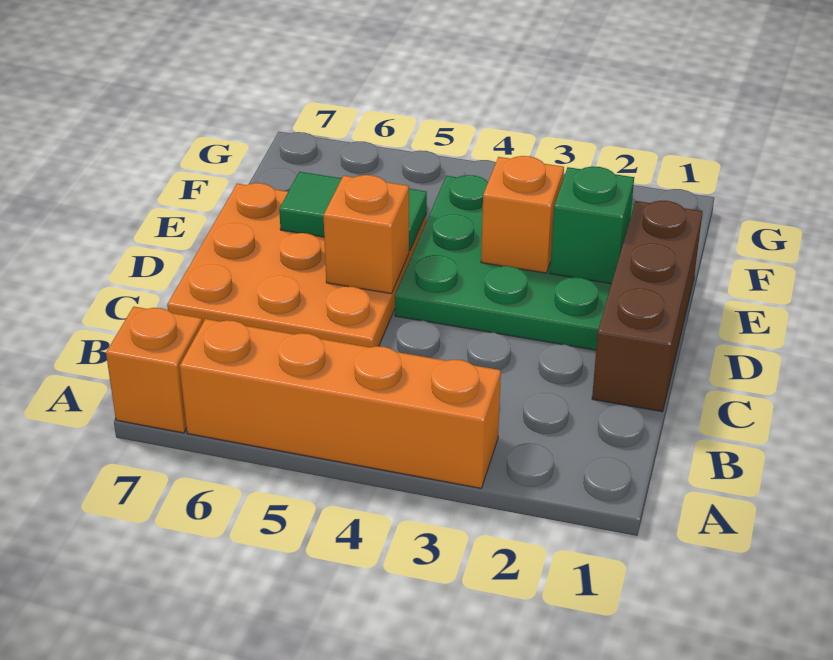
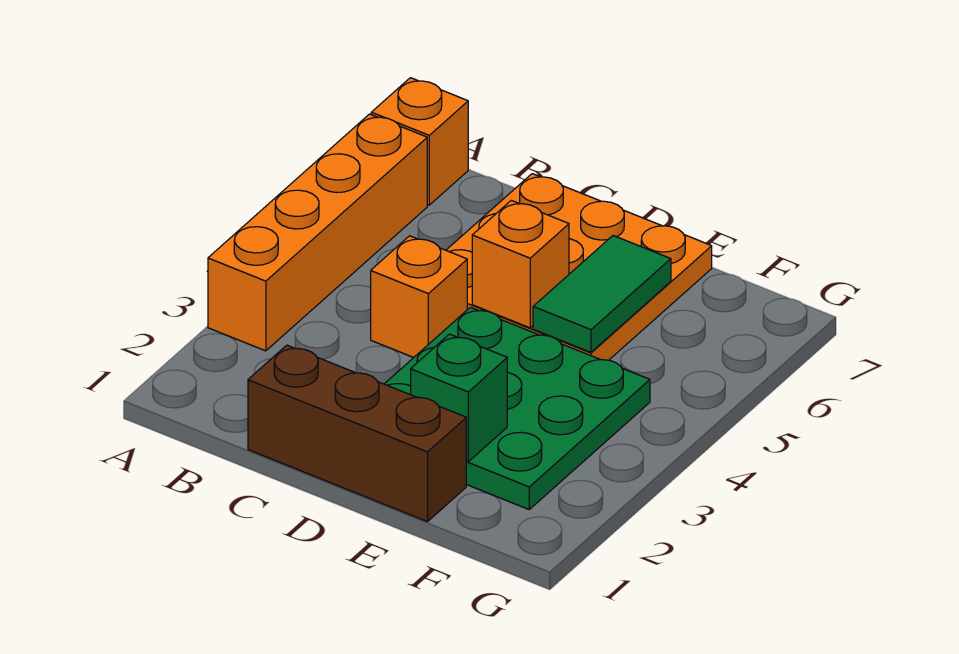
orange 1x1 brick [481,156,564,273] -> orange 1x1 brick moved to [371,236,467,358]

